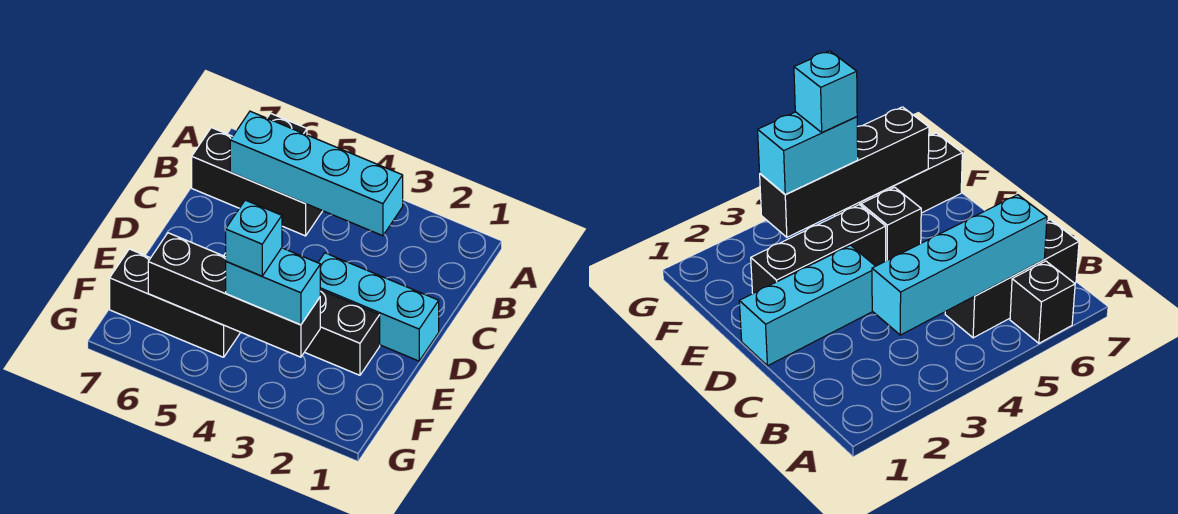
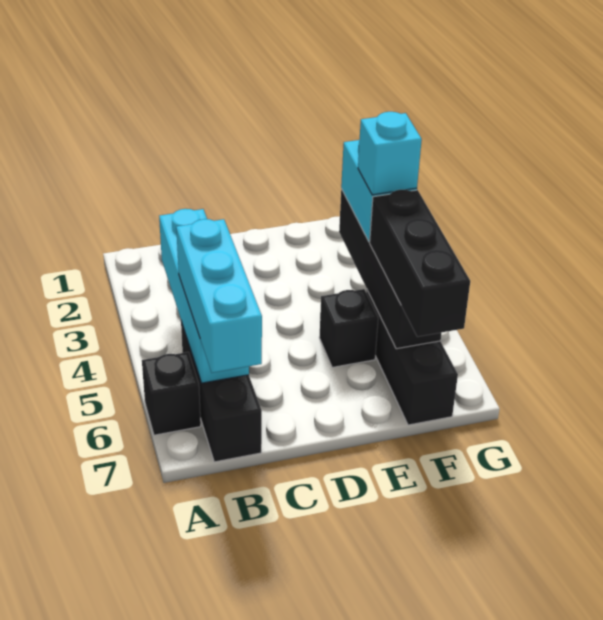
cyan 1x3 brick [318,253,439,361] -> cyan 1x3 brick moved to [176,219,262,373]
black 1x3 brick [305,290,380,375] -> black 1x3 brick moved to [370,190,470,337]

